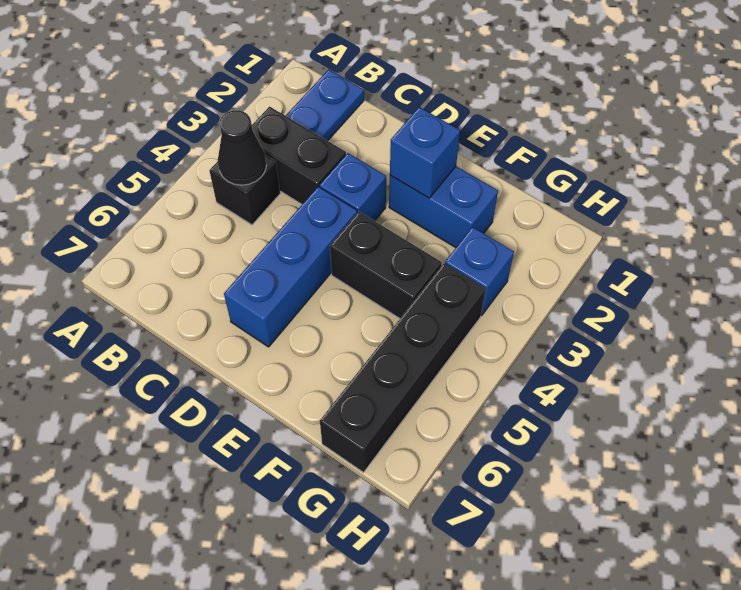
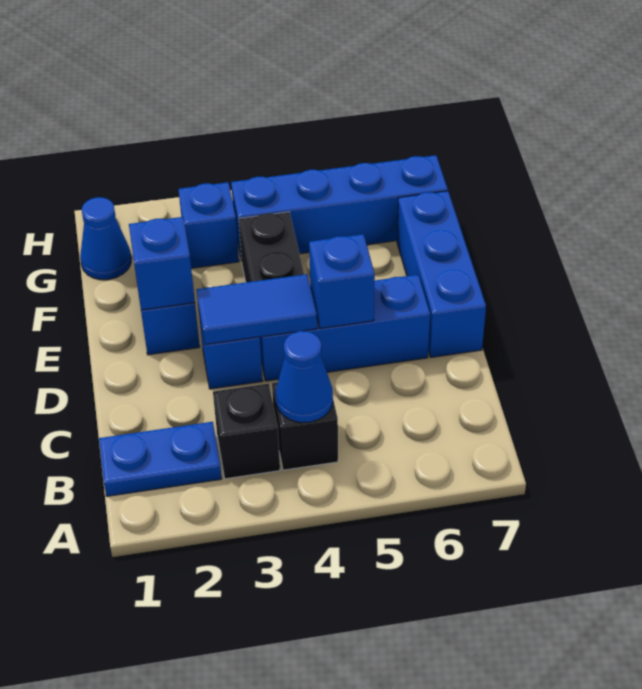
black 1x2 brick [252,107,346,204] -> black 1x1 brick [213,384,280,479]
black 1x1 cone [218,110,266,185] -> blue 1x1 cone [276,331,333,423]
none -> blue 1x2 tile [197,274,317,345]
none -> blue 1x1 brick [309,234,375,328]
none -> blue 1x3 brick [397,191,486,357]
none -> blue 1x1 cone [80,197,132,280]
black 1x4 brick [320,264,486,472] -> blue 1x4 brick [231,155,448,261]

